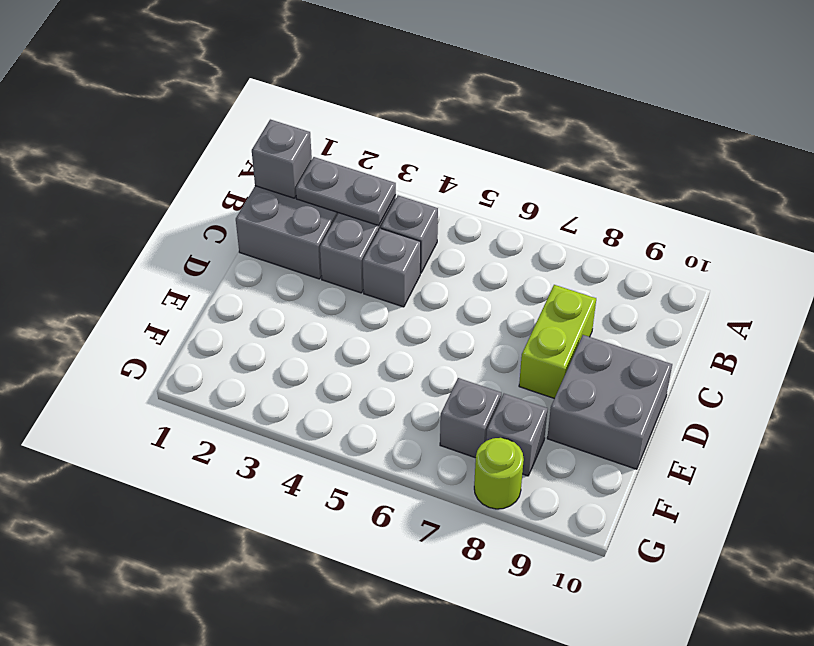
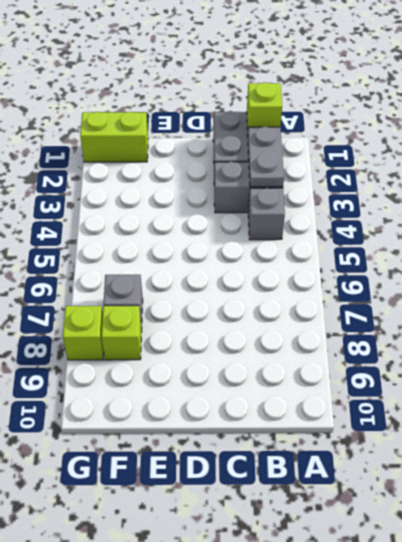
grey 1x1 brick [252,120,312,198] -> lime 1x1 brick [247,82,282,130]
grey 1x1 brick [363,228,421,307] -> none
lime 1x2 brick [519,285,596,398] -> lime 1x2 brick moved to [80,112,148,162]
grey 2x2 brick [547,335,672,469] -> none
grey 1x1 brick [486,394,548,476] -> lime 1x1 brick [101,306,142,360]
lime 1x1 round brick [474,438,524,509] -> lime 1x1 brick [63,306,104,360]

